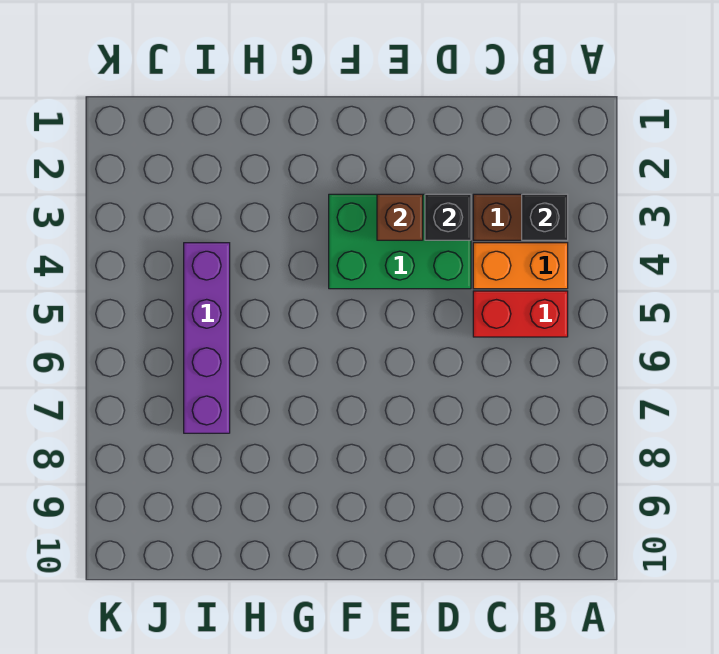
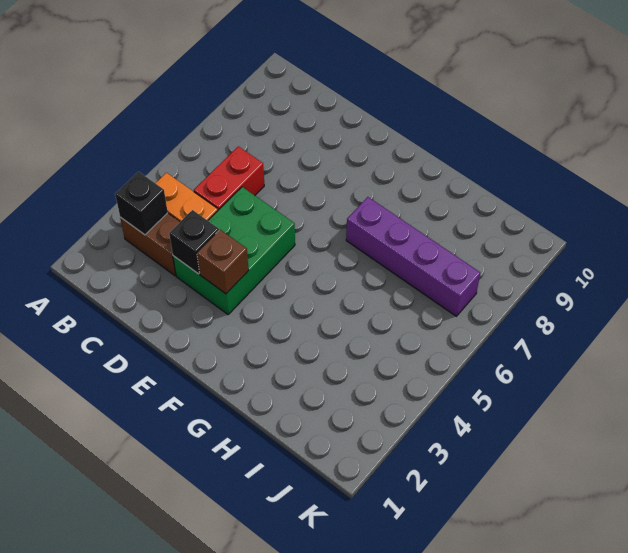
red 1x2 brick [473,291,568,337] -> red 1x2 brick turned to [194,146,264,210]
green 2x3 brick [329,194,471,289] -> green 2x3 brick turned to [173,187,295,314]
purple 1x4 brick [184,243,230,433] -> purple 1x4 brick turned to [346,197,480,316]

